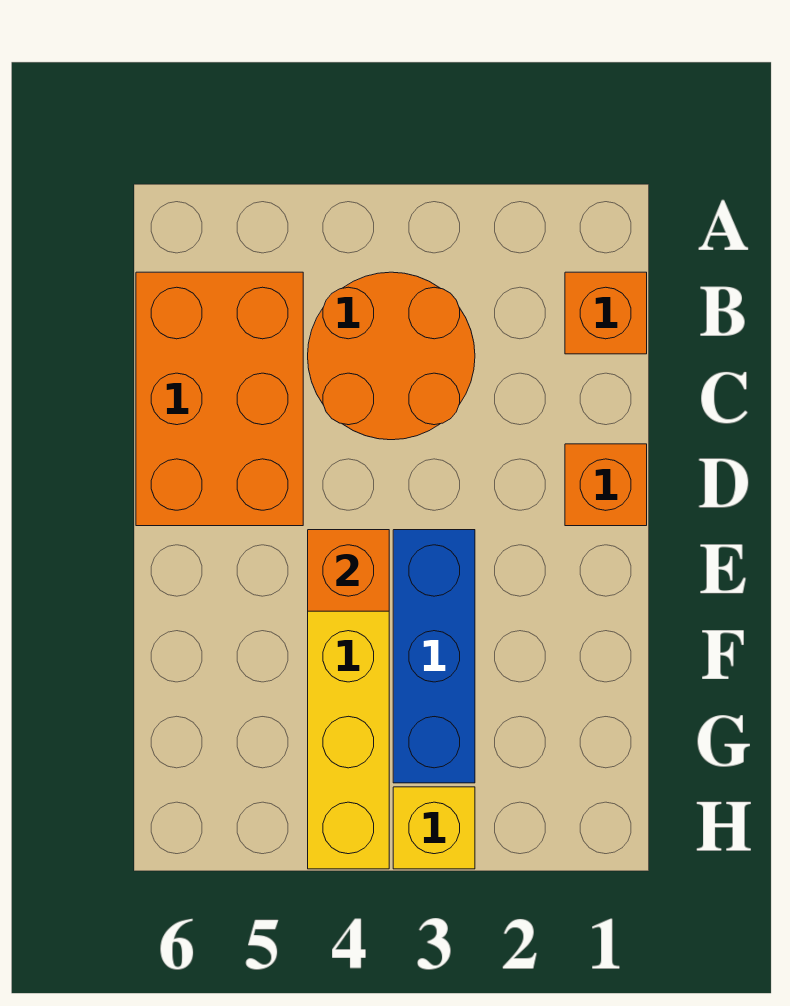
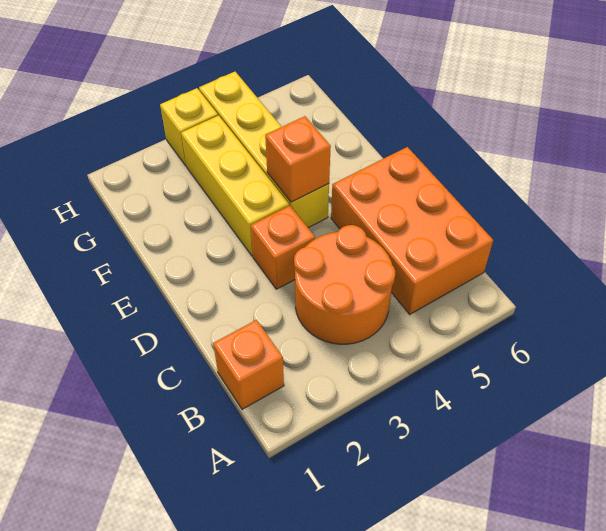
orange 1x1 brick [565,444,647,526] -> orange 1x1 brick moved to [251,206,315,289]
blue 1x3 brick [393,530,475,783] -> yellow 1x3 brick [181,115,289,256]

